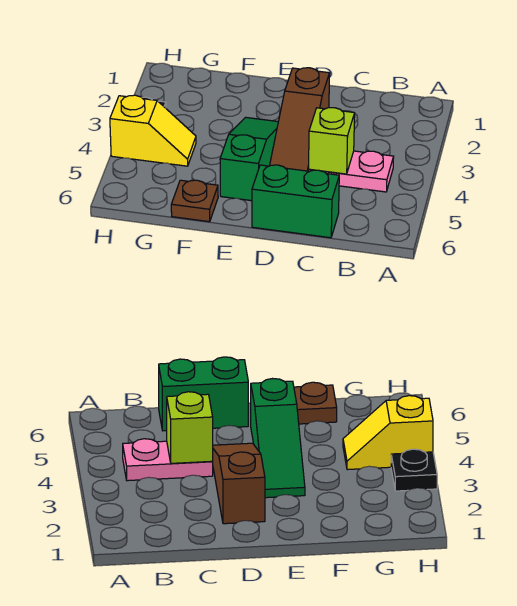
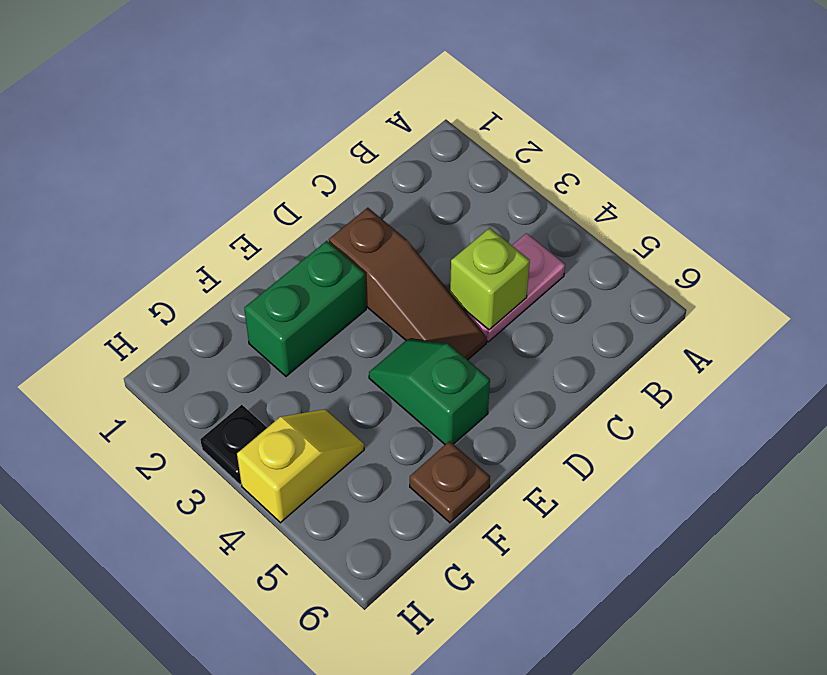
green 1x2 brick [252,165,339,238] -> green 1x2 brick moved to [244,241,366,376]
green 1x3 slope [220,117,278,201] -> green 1x2 slope [369,339,490,444]

